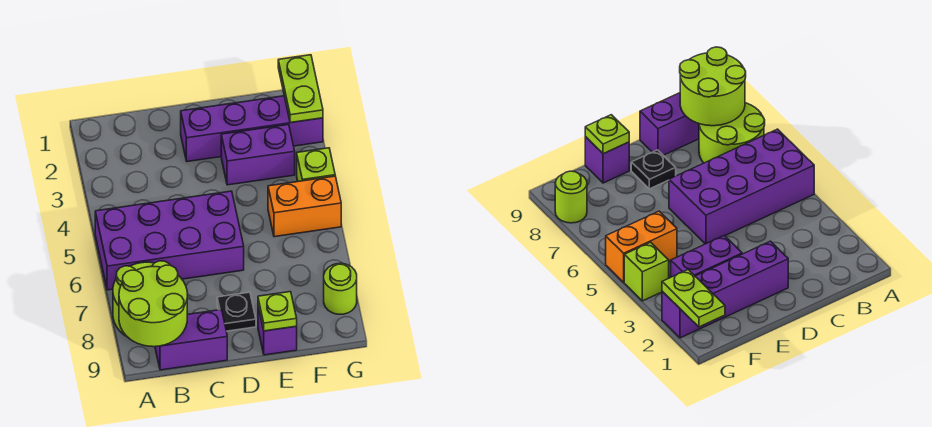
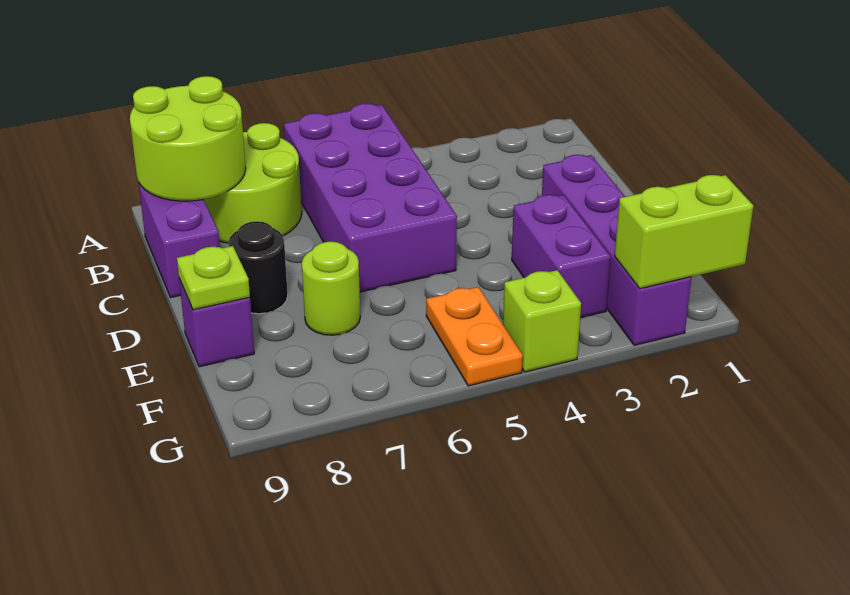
black 1x1 plate [217,292,256,331] -> black 1x1 round brick [228,221,288,314]
orange 1x2 brick [268,176,341,237] -> orange 1x2 plate [426,287,523,386]
lime 1x2 plate [278,55,323,123] -> lime 1x2 brick [615,175,753,289]
lime 1x1 round brick [324,263,357,314] -> lime 1x1 round brick moved to [302,241,360,335]

